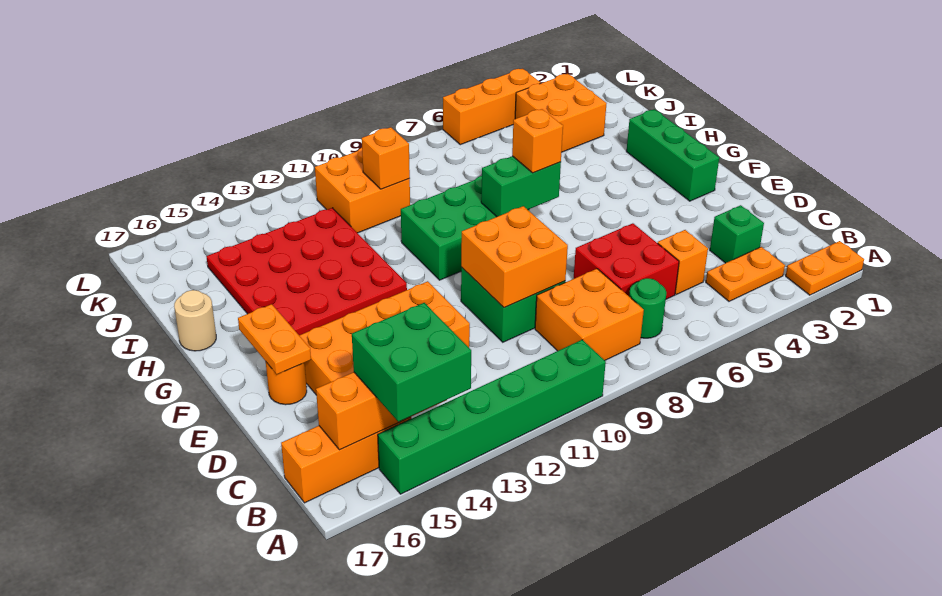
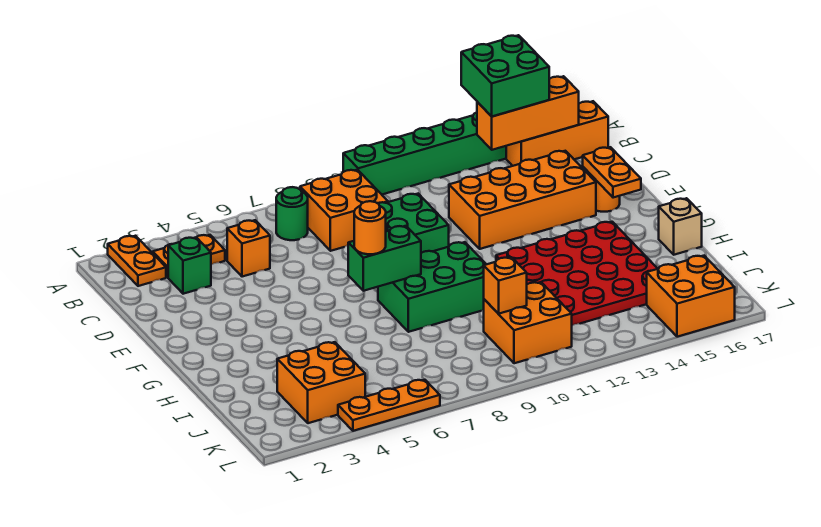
orange 1x2 plate [786,241,864,295] -> orange 1x2 plate turned to [108,236,166,286]
red 2x2 brick [574,223,679,299] -> none
orange 2x2 brick [461,206,568,307] -> orange 2x2 brick moved to [647,256,735,337]
green 1x3 brick [626,109,719,201] -> none
orange 1x1 brick [512,109,563,173] -> orange 1x1 round brick [354,201,386,254]
tan 1x1 round brick [174,290,216,351] -> tan 1x1 brick [659,198,702,255]
orange 1x3 brick [443,69,541,145] -> orange 1x3 plate [338,380,440,431]

